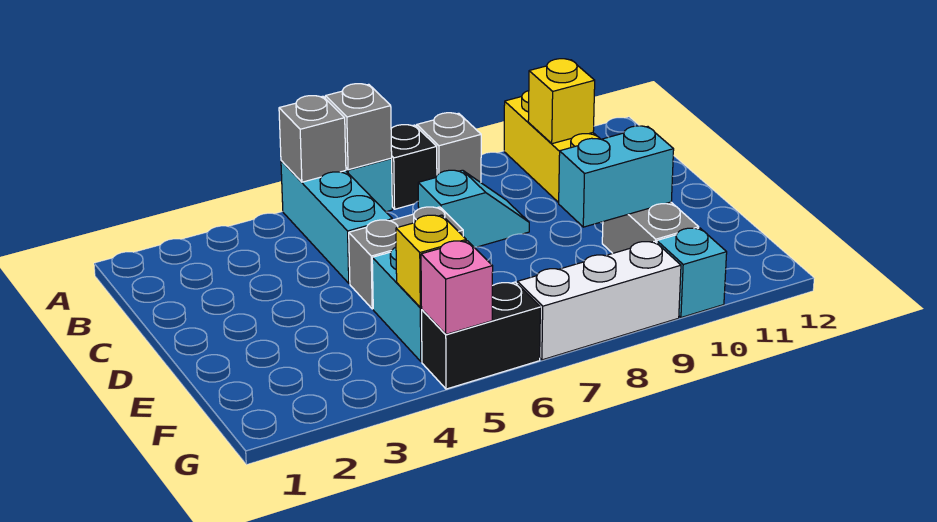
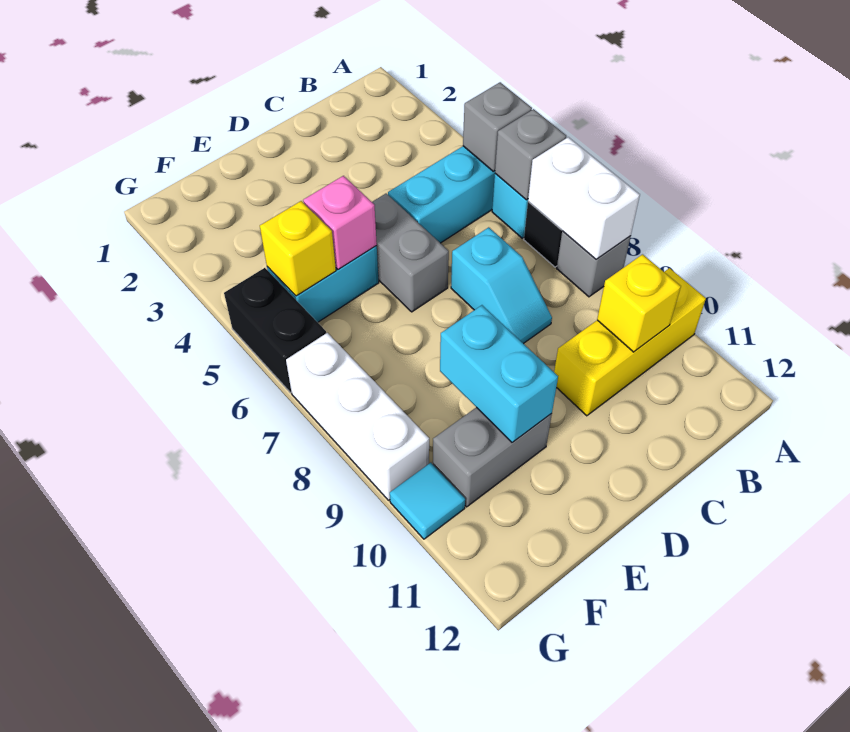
none -> white 1x2 brick [528,137,640,259]
pink 1x1 brick [421,241,493,334] -> pink 1x1 brick moved to [303,176,377,270]
cyan 1x1 brick [657,228,727,318] -> cyan 1x1 tile [390,463,465,539]

